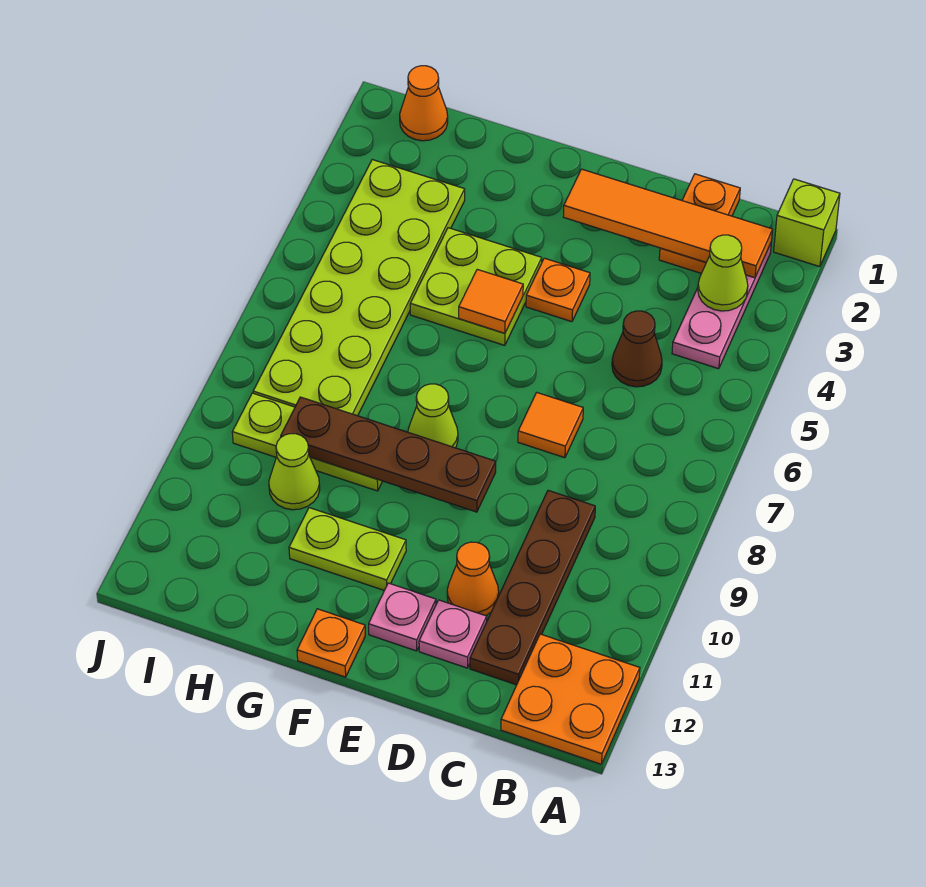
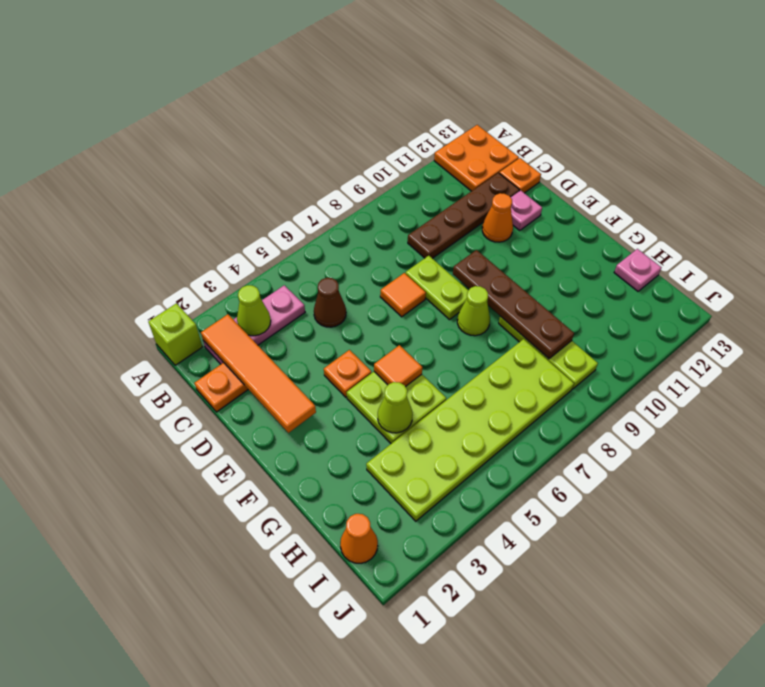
pink 1x1 plate [369,583,436,651] -> pink 1x1 plate moved to [614,249,662,291]
lime 1x2 plate [289,508,406,590] -> lime 1x2 plate moved to [406,256,469,320]
orange 1x1 plate [297,609,365,677] -> orange 1x1 plate moved to [499,158,541,193]
lime 1x1 cone [269,434,320,510] -> lime 1x1 cone moved to [378,382,413,433]

